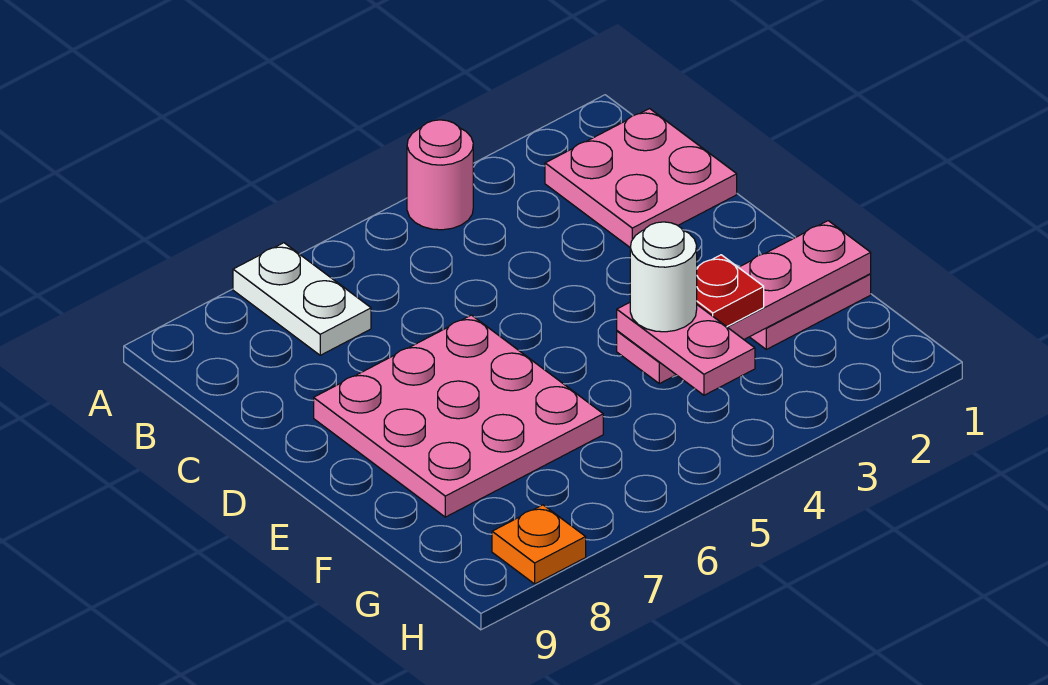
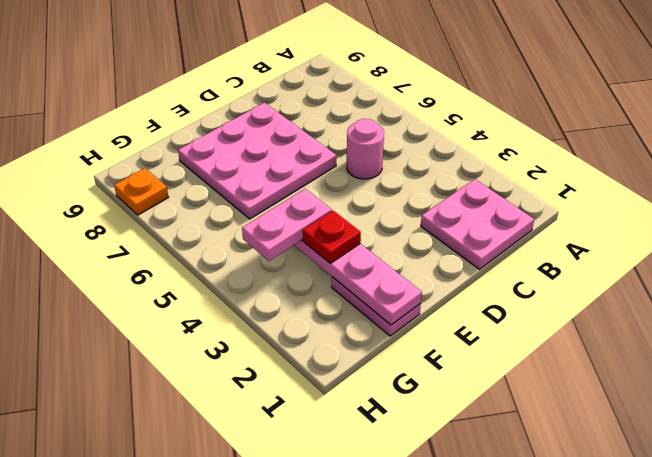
pink 1x1 round brick [407,120,473,230] -> pink 1x1 round brick moved to [347,119,384,179]
white 1x2 plate [233,243,371,355] -> none
white 1x1 round brick [630,222,697,332] -> none

